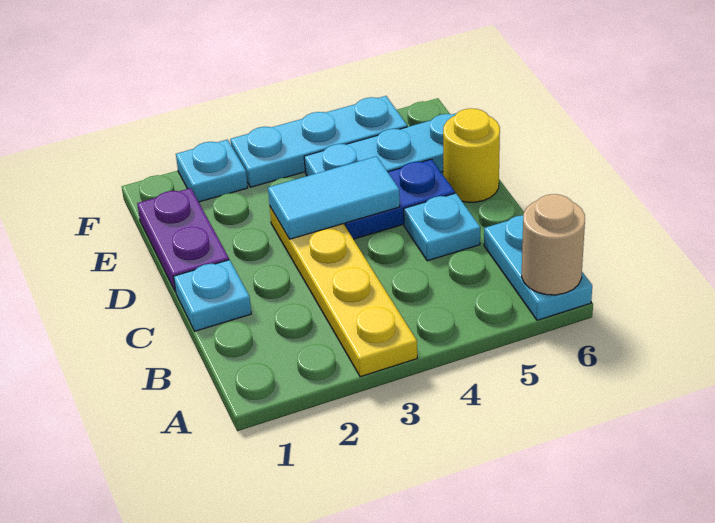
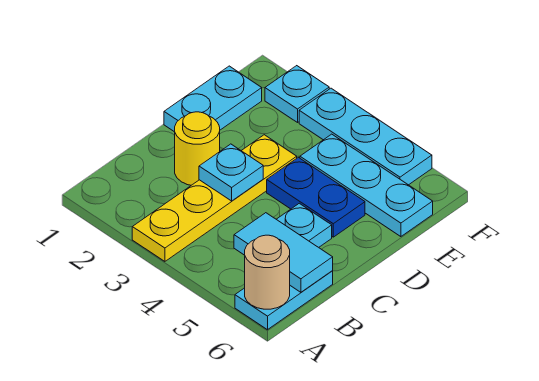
cyan 1x1 plate [174,260,251,331] -> cyan 1x1 plate moved to [199,144,263,201]
purple 1x2 plate [137,188,229,292] -> cyan 1x2 plate [164,66,262,132]
cyan 1x2 tile [268,156,400,239] -> cyan 1x2 tile moved to [234,213,333,292]
yellow 1x1 round brick [443,108,500,202] -> yellow 1x1 round brick moved to [175,112,220,185]

